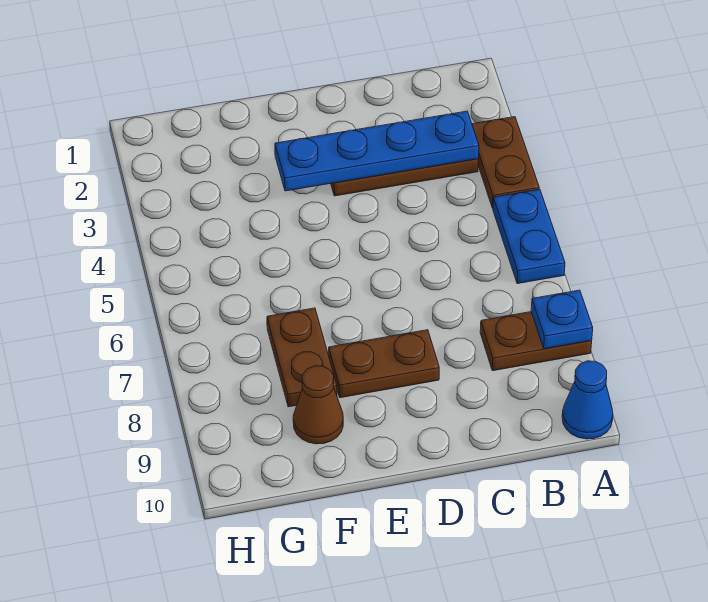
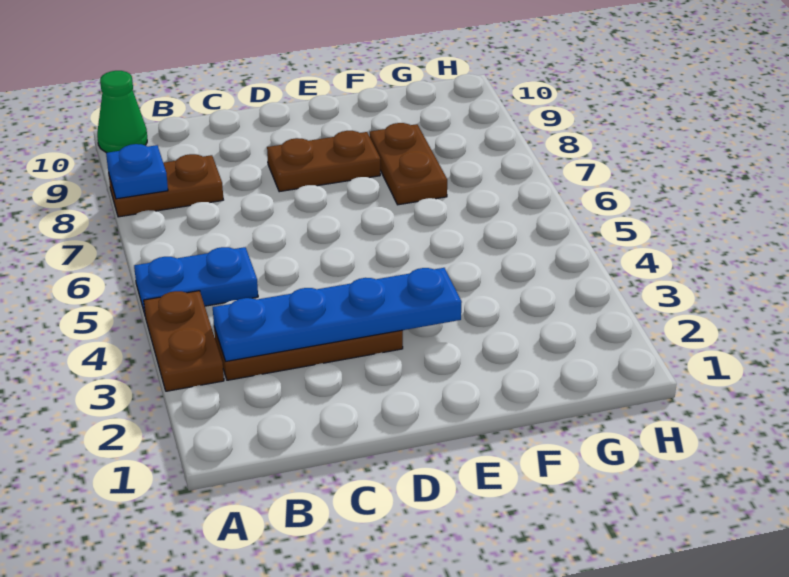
blue 1x2 plate [493,189,565,284] -> blue 1x2 plate turned to [134,247,258,314]
blue 1x1 cone [562,361,613,439] -> green 1x1 cone [97,71,147,153]
brown 1x1 cone [293,366,343,444] -> none

